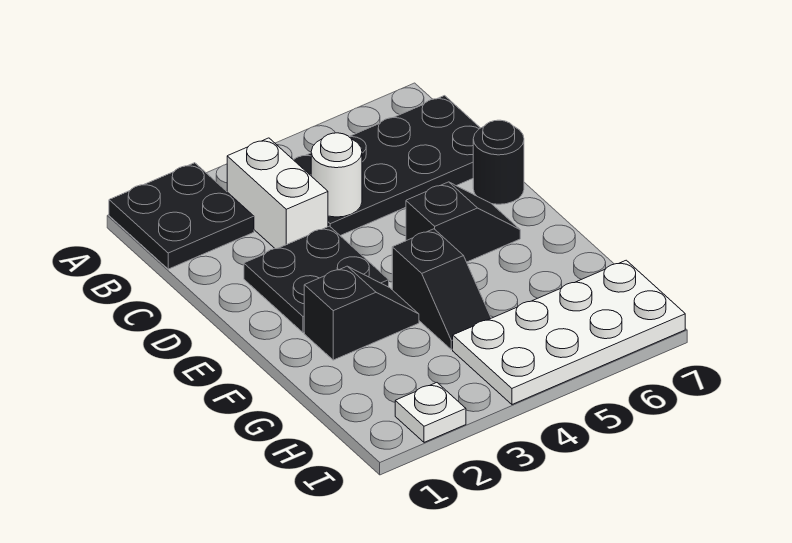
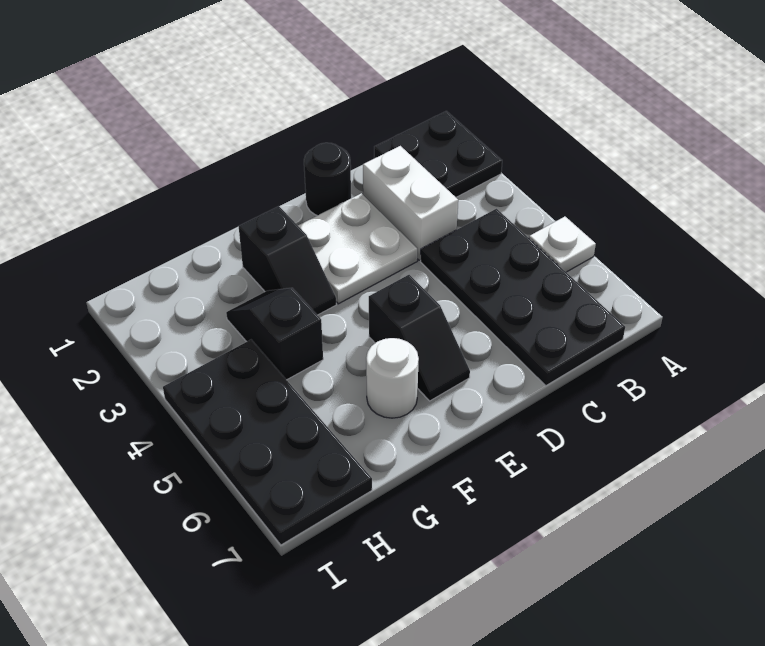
white 1x2 brick [227,138,328,249] -> white 1x2 brick turned to [363,146,458,260]
white 1x1 round brick [311,133,362,217] -> white 1x1 round brick moved to [366,338,419,418]
black 2x2 plate [244,226,389,333] -> white 2x2 plate [298,193,417,304]
black 1x1 round brick [473,120,524,204] -> black 1x1 round brick moved to [304,143,351,216]
black 1x2 slope [392,229,491,350] -> black 1x2 slope turned to [226,288,323,380]
white 2x4 plate [453,260,685,404] -> black 2x4 plate [163,340,372,545]
white 1x1 plate [395,383,466,442] -> white 1x1 plate moved to [529,217,596,272]

